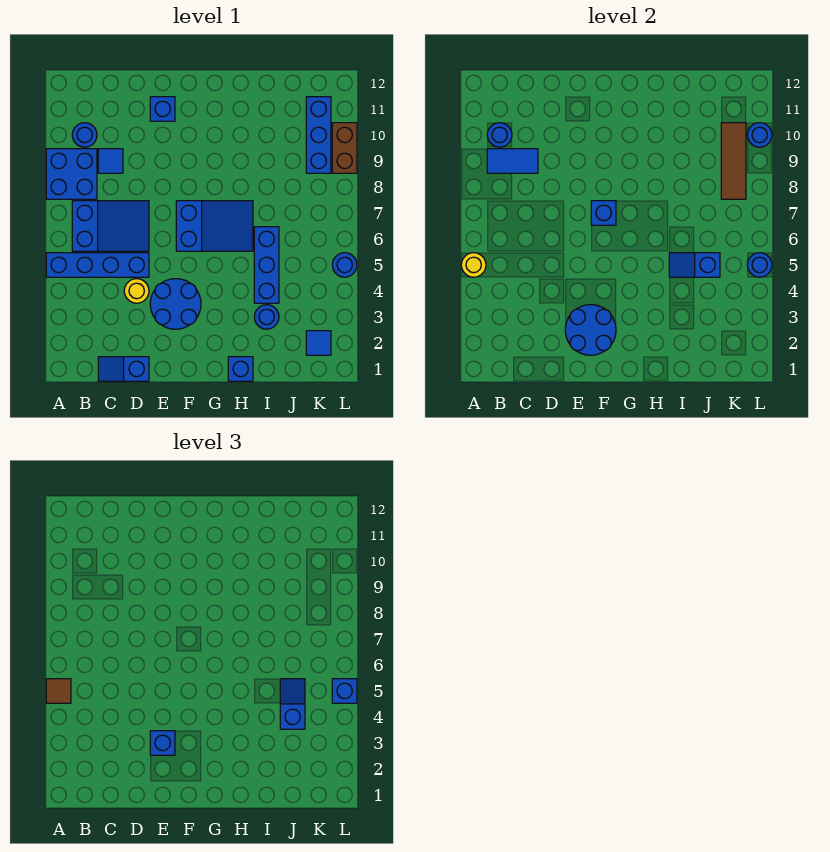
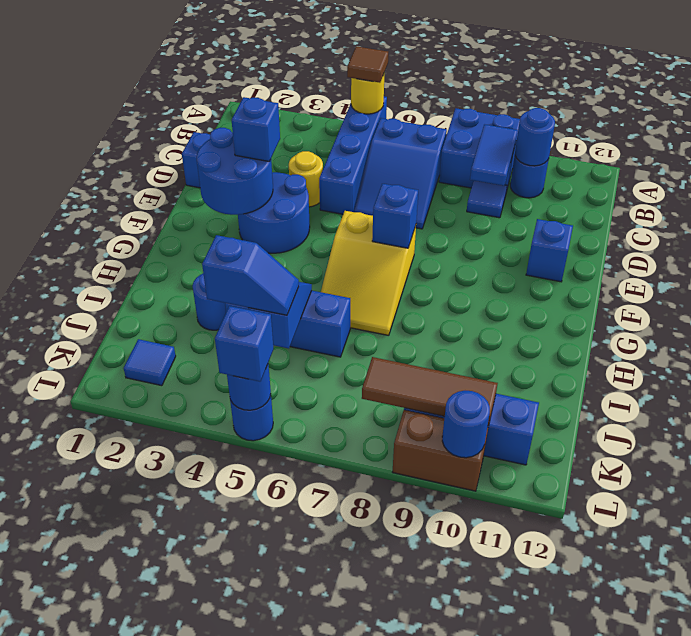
blue 2x3 slope [176,201,253,251] -> yellow 2x3 slope [321,211,416,336]
blue 1x1 brick [228,357,253,381] -> none

